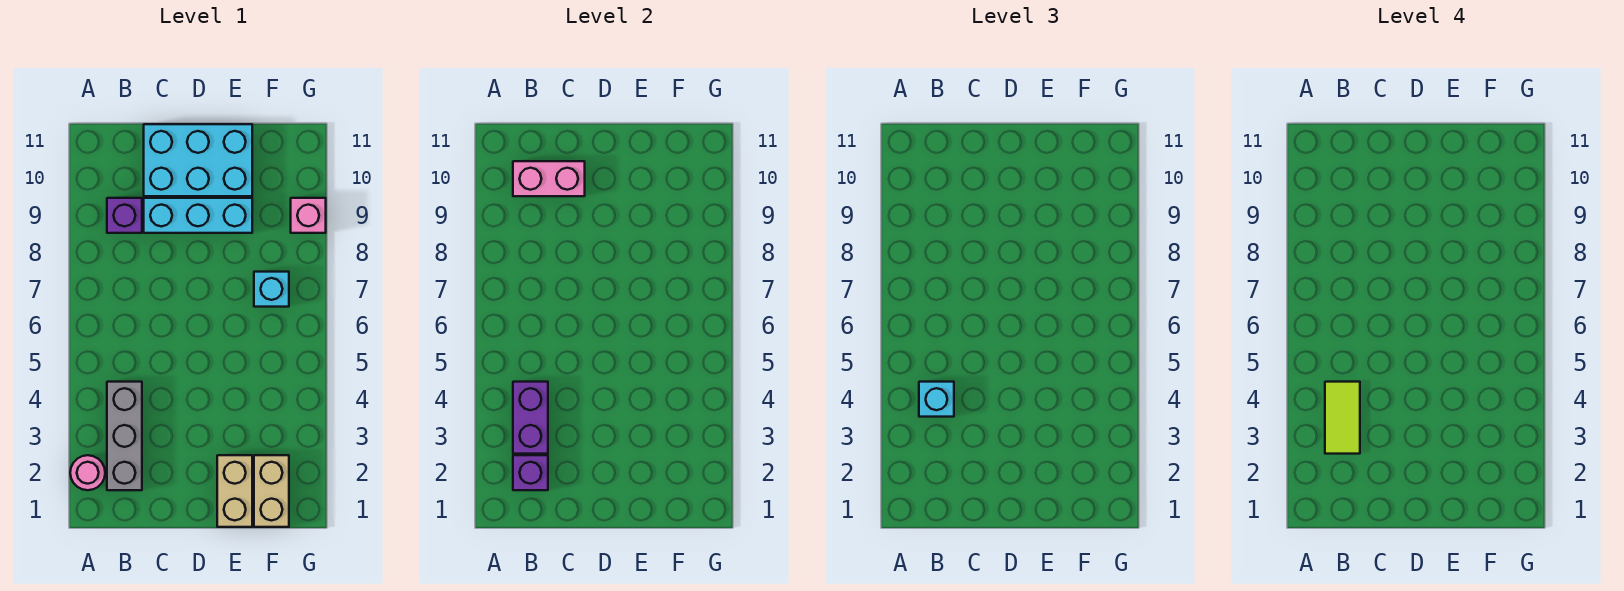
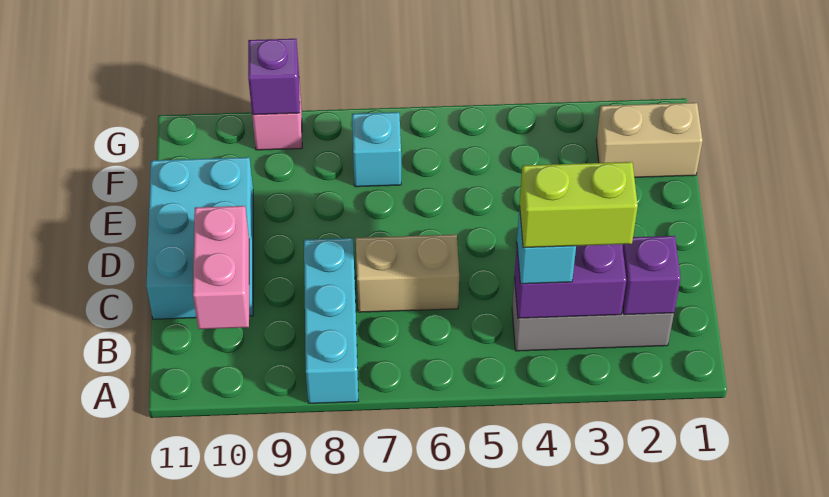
pink 1x1 round brick [70,455,105,490] -> none
lime 1x2 tile [1325,382,1360,454] -> lime 1x2 brick [520,162,638,248]
purple 1x1 brick [107,198,142,233] -> purple 1x1 brick moved to [248,39,300,115]
cyan 1x3 brick [144,198,252,233] -> cyan 1x3 brick moved to [304,238,358,403]
tan 1x2 brick [217,455,252,527] -> tan 1x2 brick moved to [356,234,459,312]

